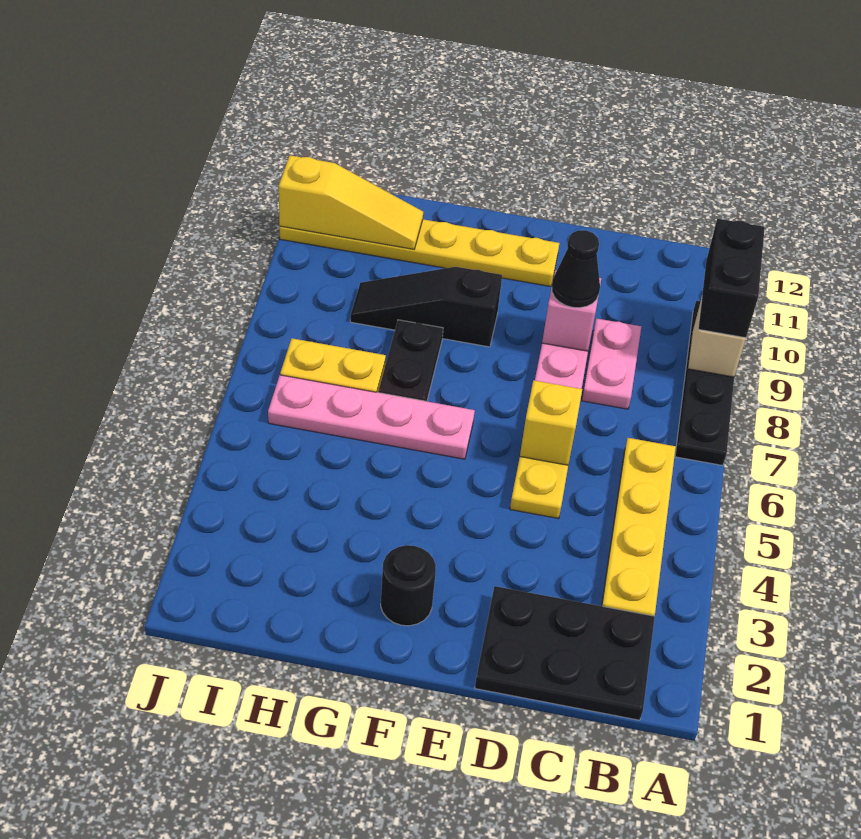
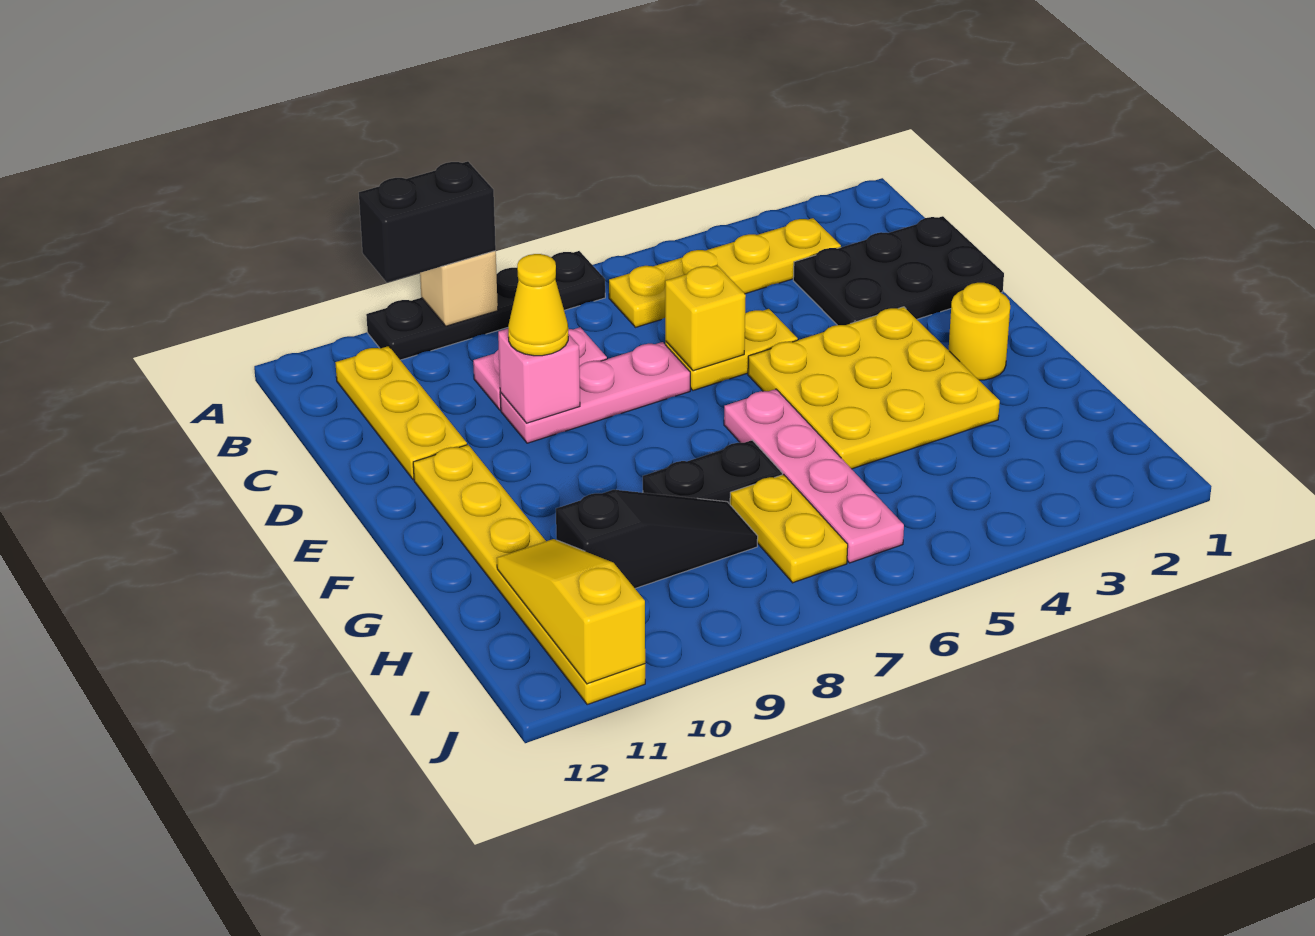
black 2x3 plate [475,586,655,720] -> black 2x3 plate turned to [793,216,1004,325]
none -> yellow 1x3 plate [335,346,467,480]
black 1x1 cone [552,230,600,308] -> yellow 1x1 cone [508,254,568,356]
none -> yellow 3x3 plate [748,307,1000,469]
black 1x1 round brick [381,545,436,626] -> yellow 1x1 round brick [949,283,1010,380]
black 1x3 slope [350,267,502,347] -> black 1x3 slope turned to [556,490,758,588]

